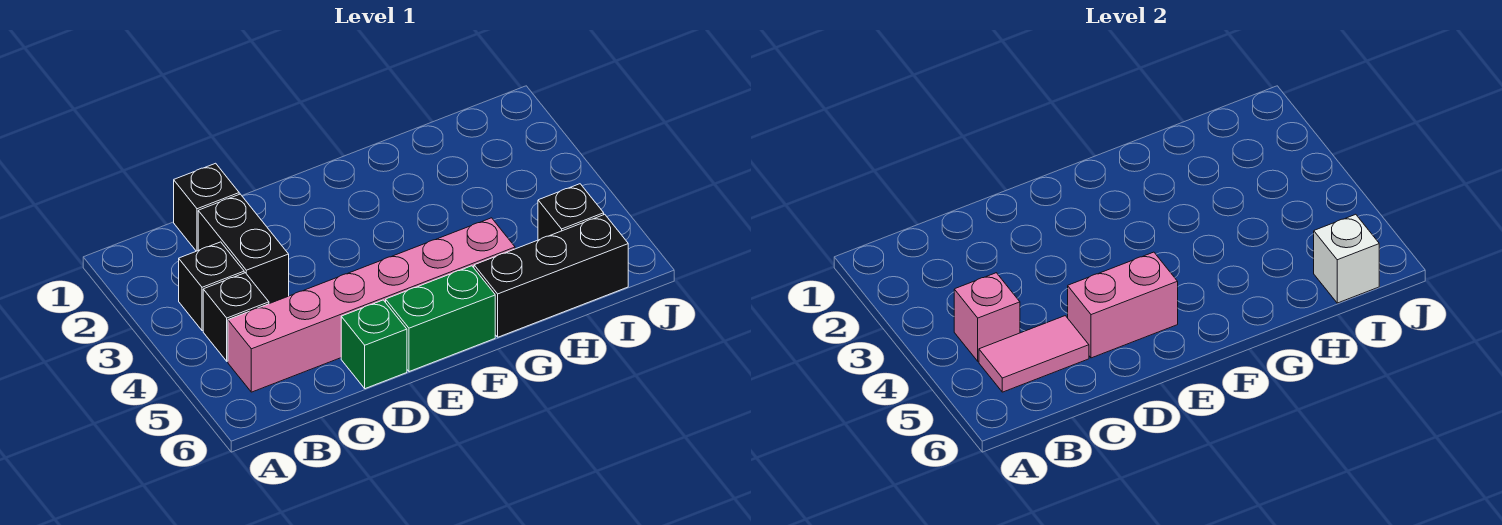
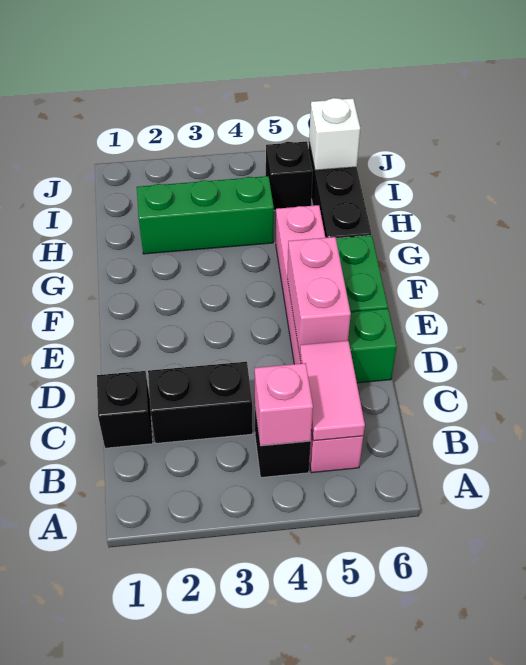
black 1x1 brick [179,242,244,331] -> none
none -> green 1x3 brick [137,176,274,254]

